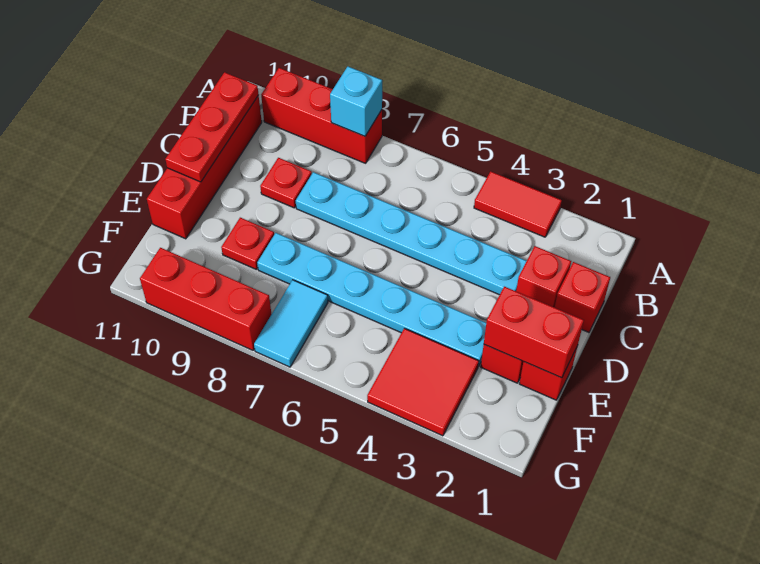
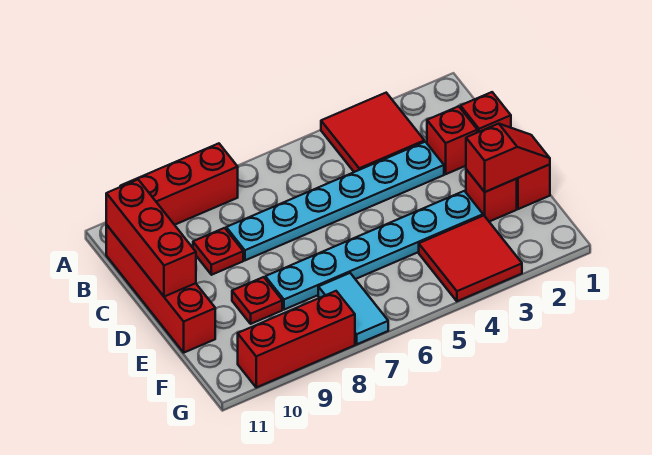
red 1x2 tile [474,171,562,237] -> red 2x2 tile [321,93,424,172]
cyan 1x1 brick [330,67,382,136] -> none
red 1x3 plate [165,72,259,182] -> red 1x3 brick [106,180,196,297]
red 1x2 brick [484,287,584,378] -> red 1x2 slope [466,124,550,192]

